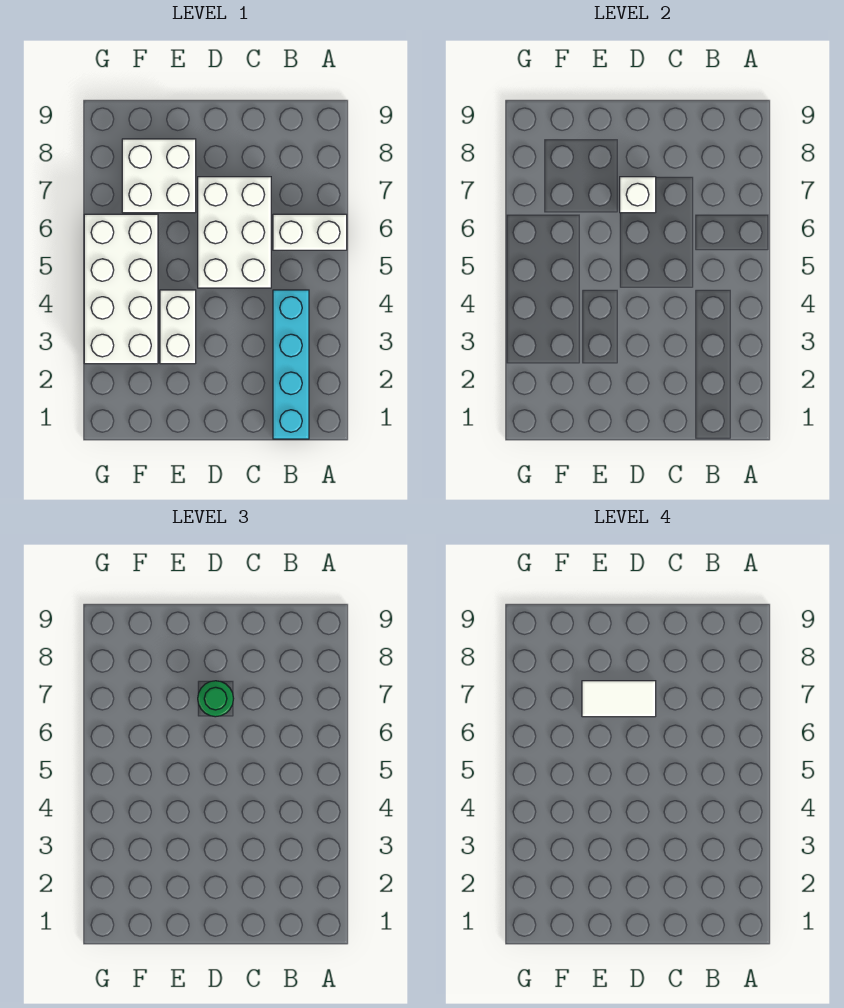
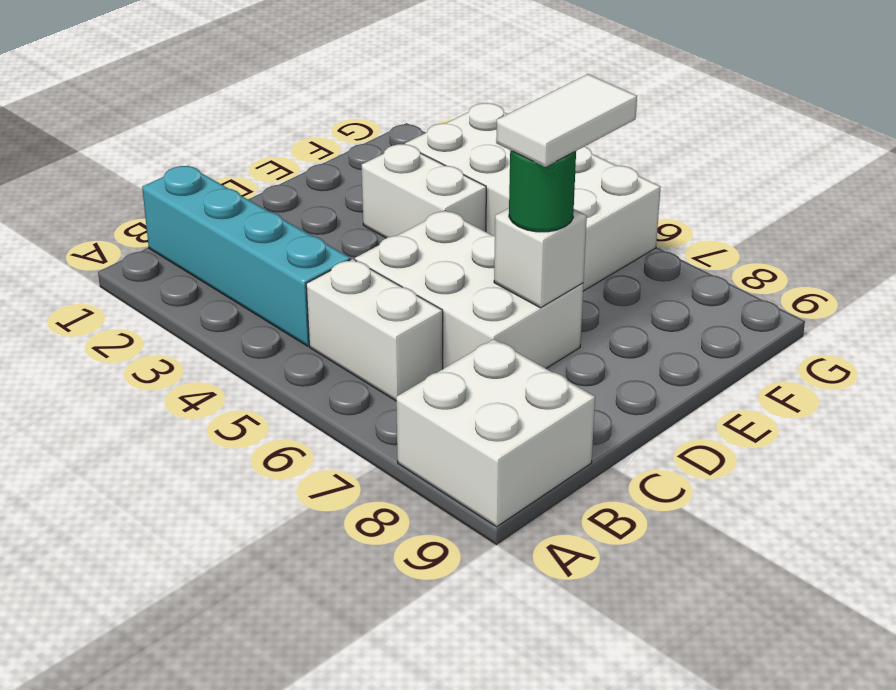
white 1x2 brick [273,214,347,250] -> white 1x2 brick turned to [306,259,443,401]
white 2x2 brick [122,139,196,213] -> white 2x2 brick moved to [396,339,595,527]

